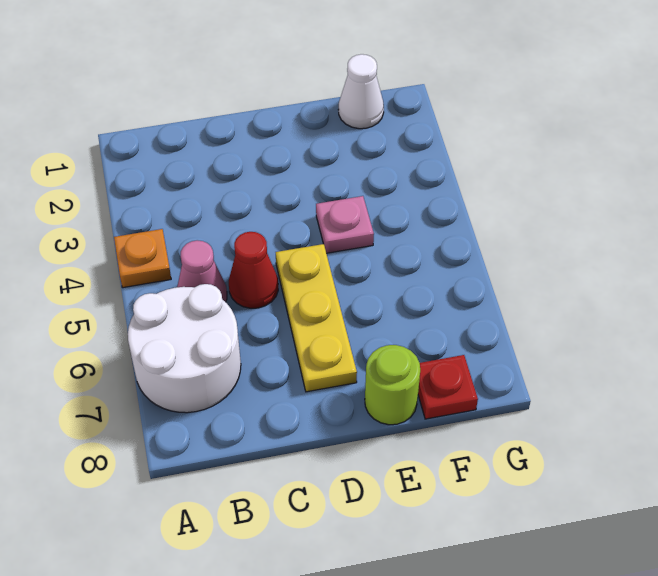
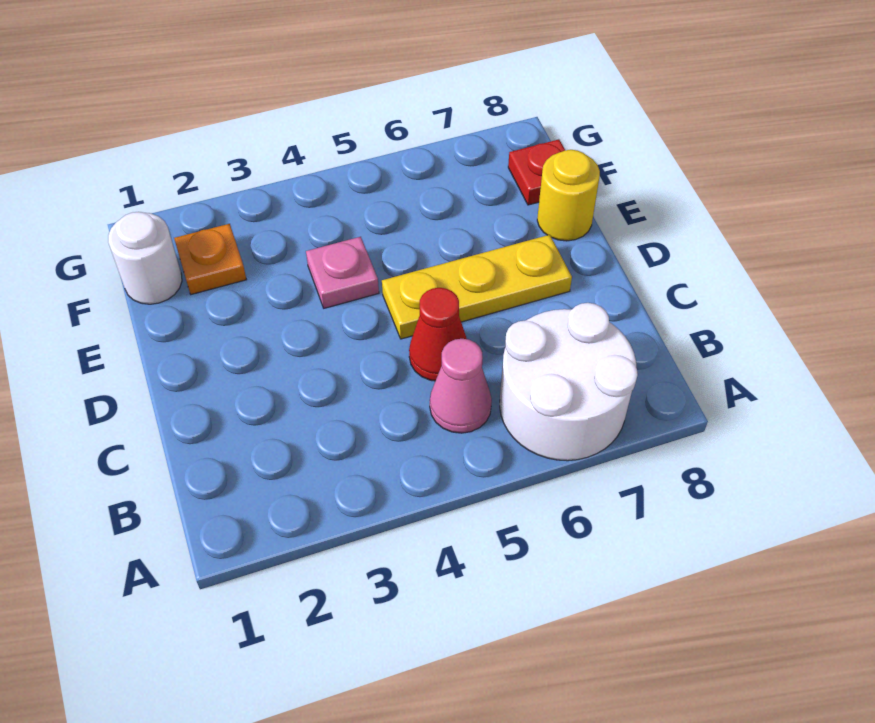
orange 1x1 plate [114,229,171,288] -> orange 1x1 plate moved to [174,224,246,295]
lime 1x1 round brick [365,345,420,425] -> yellow 1x1 round brick [537,150,600,241]
white 1x1 cone [338,54,384,129] -> white 1x1 round brick [108,212,182,304]

